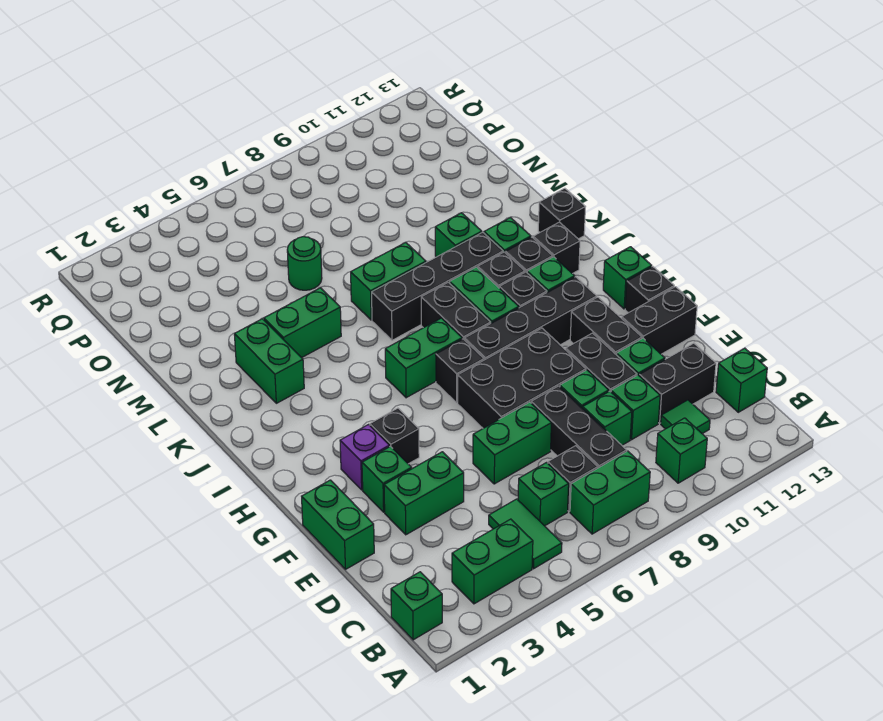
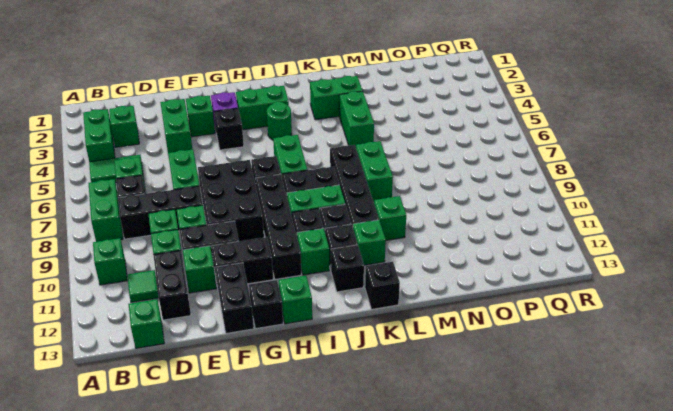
green 1x1 brick [391,572,442,640] -> green 1x1 brick moved to [109,106,139,147]
green 1x2 brick [302,480,374,569] -> green 1x2 brick moved to [236,86,289,130]
green 1x1 round brick [287,237,322,290] -> green 1x1 round brick moved to [267,102,292,140]

